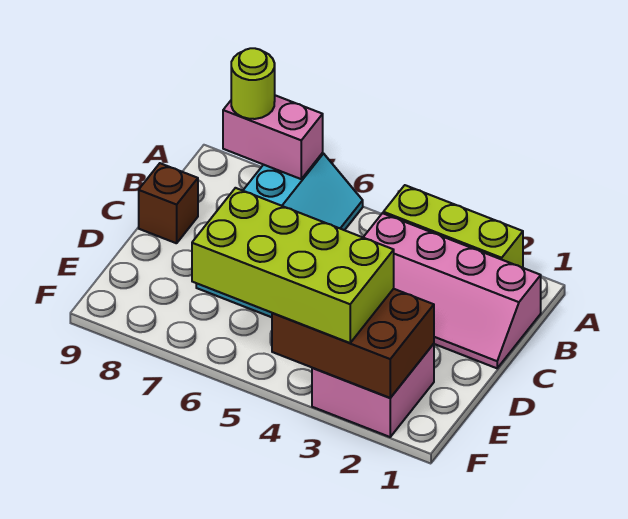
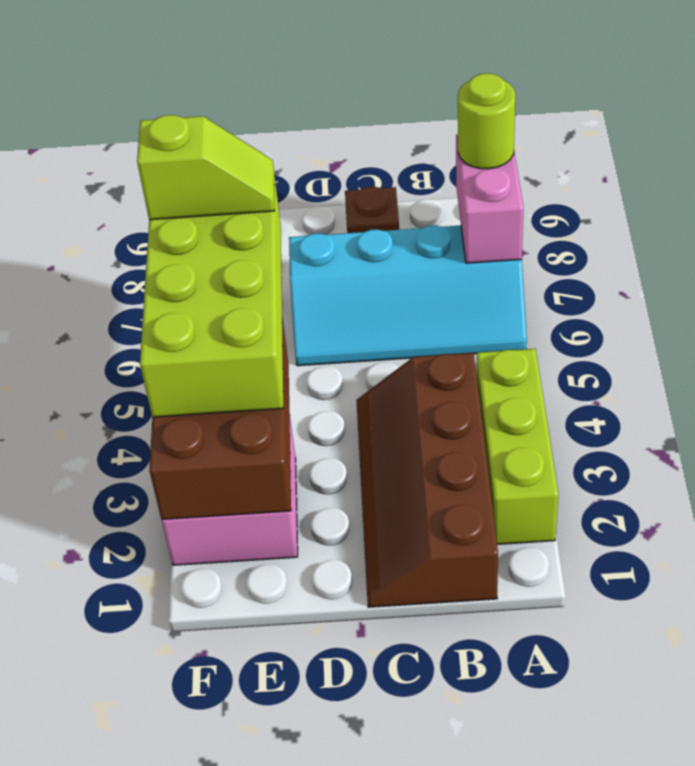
pink 2x4 slope [363,213,541,368] -> brown 2x4 slope [356,353,498,607]
brown 1x1 brick [139,163,198,243] -> brown 1x1 plate [345,187,399,233]
none -> lime 1x2 slope [137,115,274,220]

